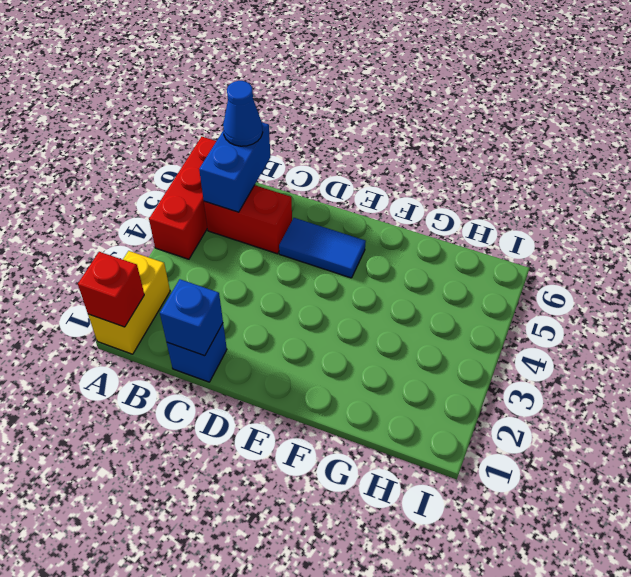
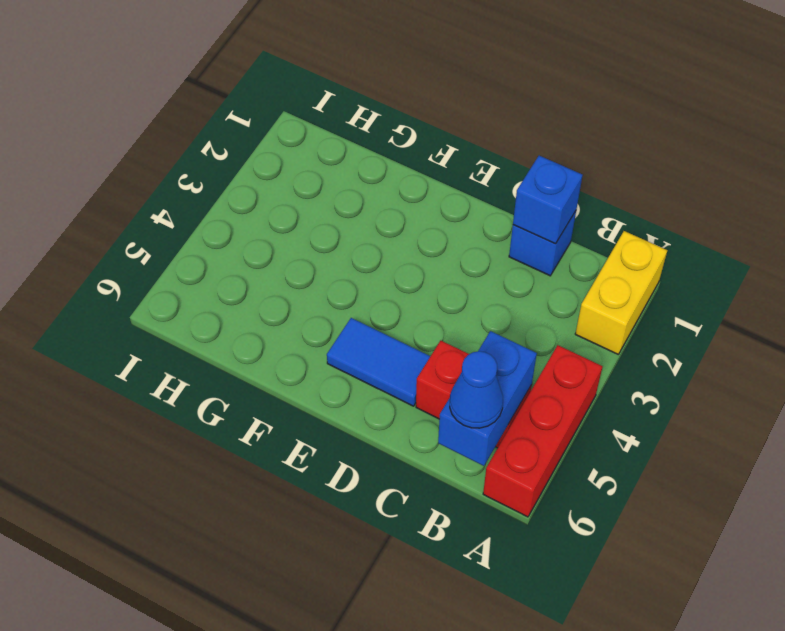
red 1x1 brick [78,252,144,327] -> none

